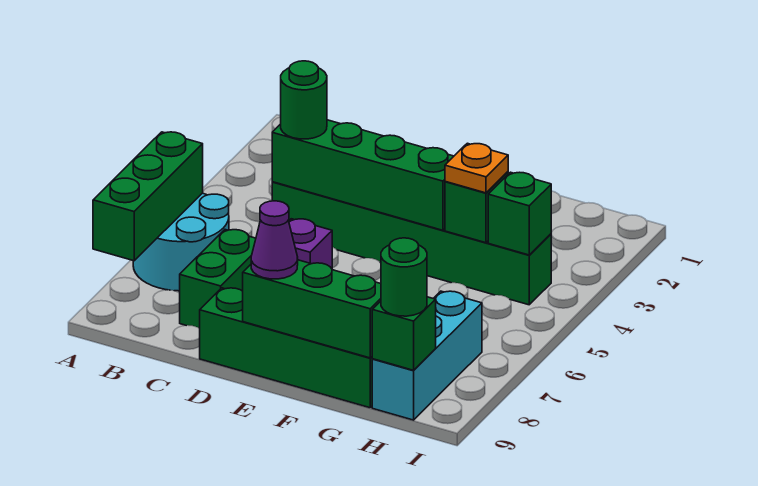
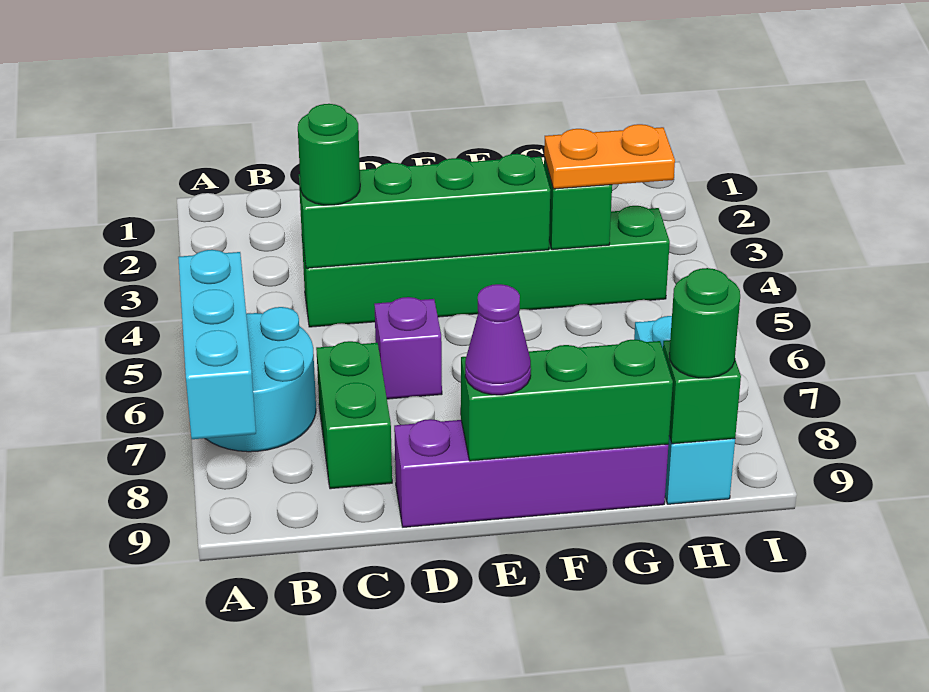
green 1x3 brick [93,132,203,261] -> cyan 1x3 brick [178,250,256,439]
green 1x4 brick [200,288,372,408] -> purple 1x4 brick [394,419,668,527]
orange 1x1 plate [445,143,508,193] -> orange 1x2 plate [544,124,675,189]
green 1x1 brick [488,172,551,255] -> none

